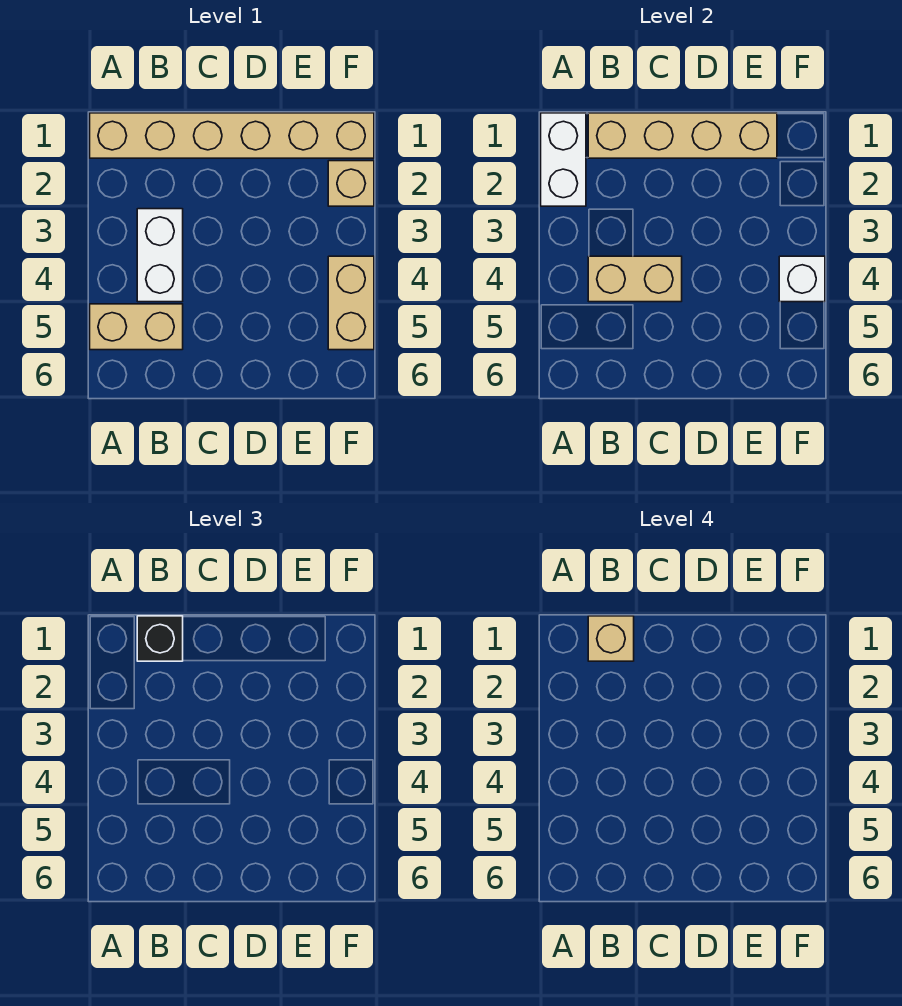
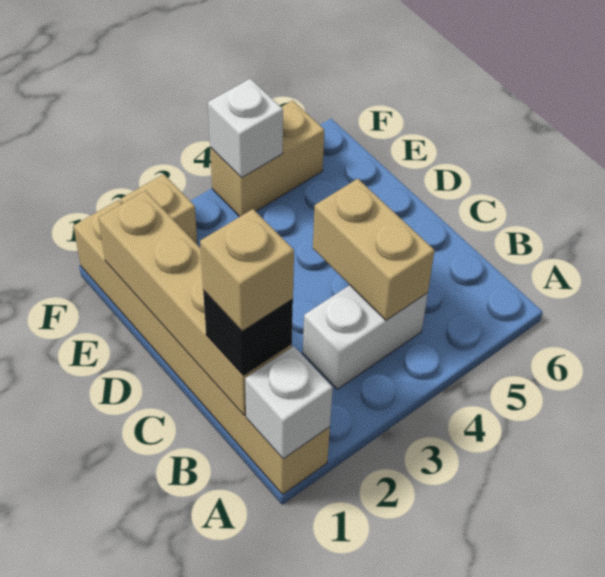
white 1x2 brick [541,113,586,206] -> white 1x1 brick [245,346,333,459]
tan 1x2 brick [90,304,183,350] -> none

